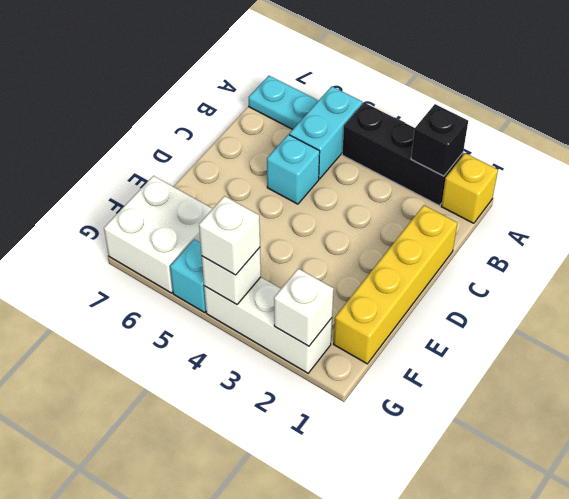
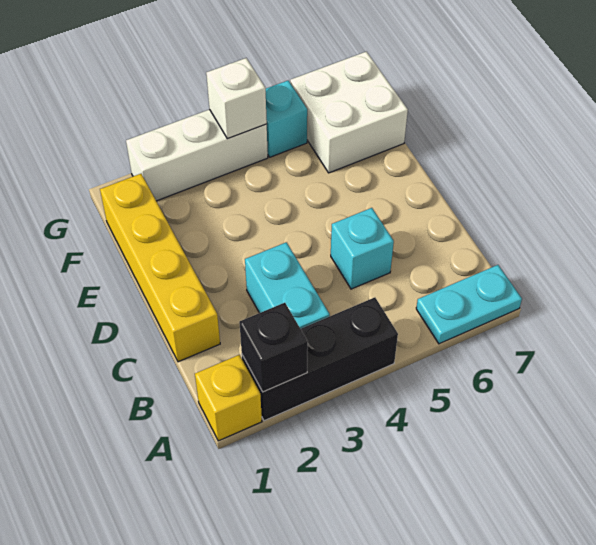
cyan 1x2 brick [289,86,362,179] -> cyan 1x2 brick moved to [245,242,330,329]
white 1x1 brick [274,269,334,346] -> none
white 1x1 brick [199,196,260,275] -> none

